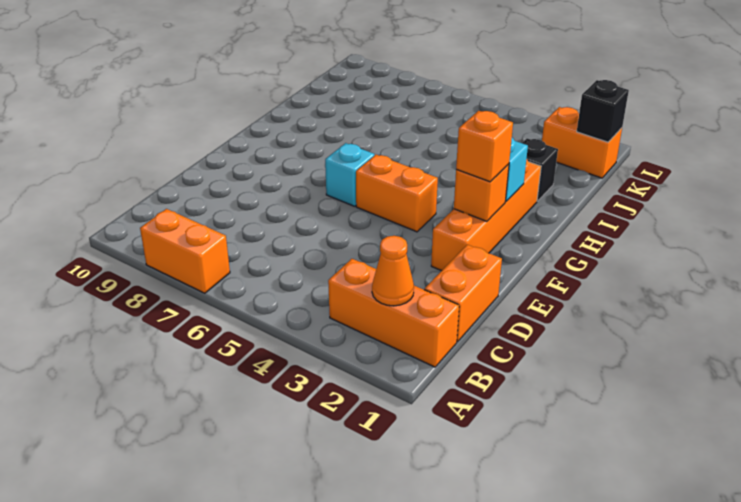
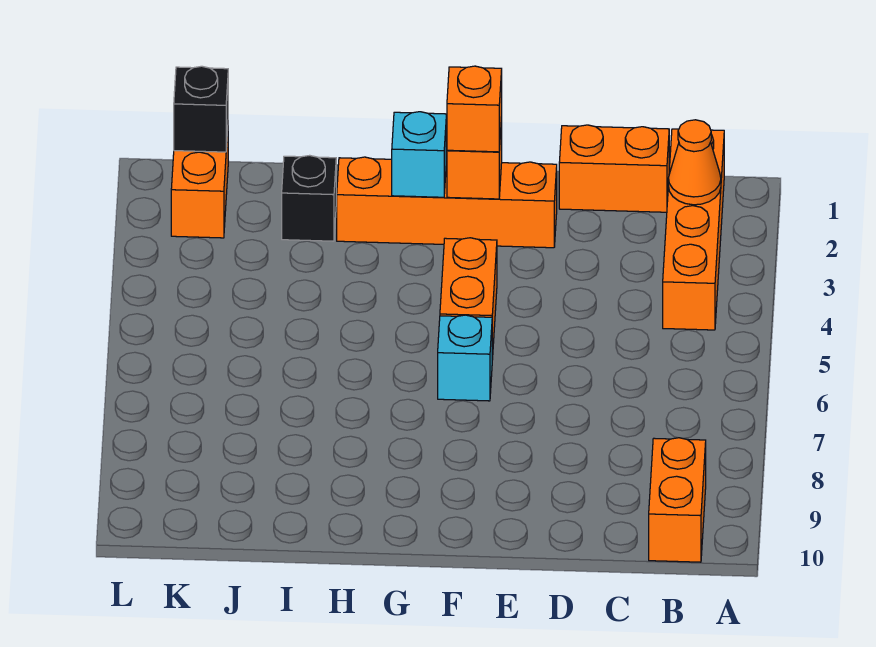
orange 1x2 brick [140,209,230,293] -> orange 1x2 brick moved to [649,438,706,562]
orange 1x3 brick [328,259,459,367] -> orange 1x4 brick [663,129,724,330]

